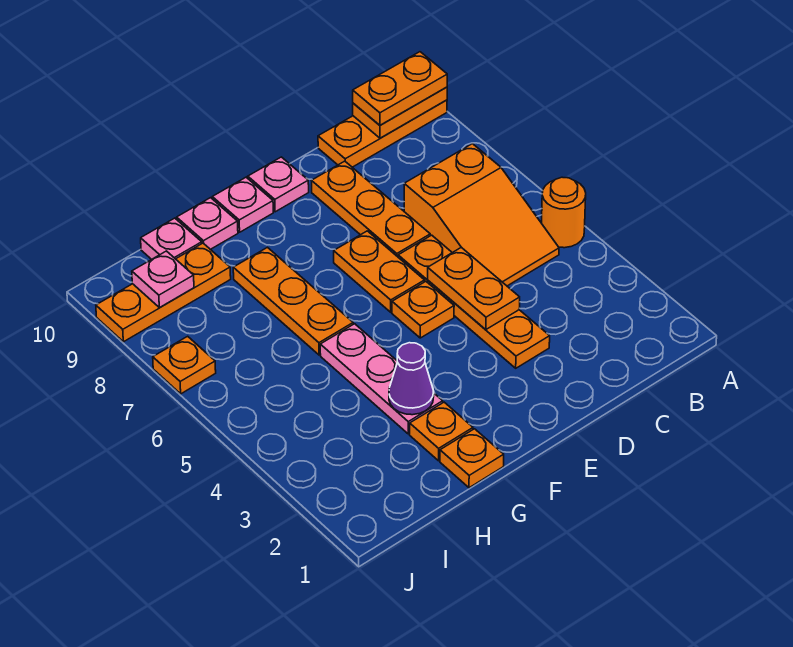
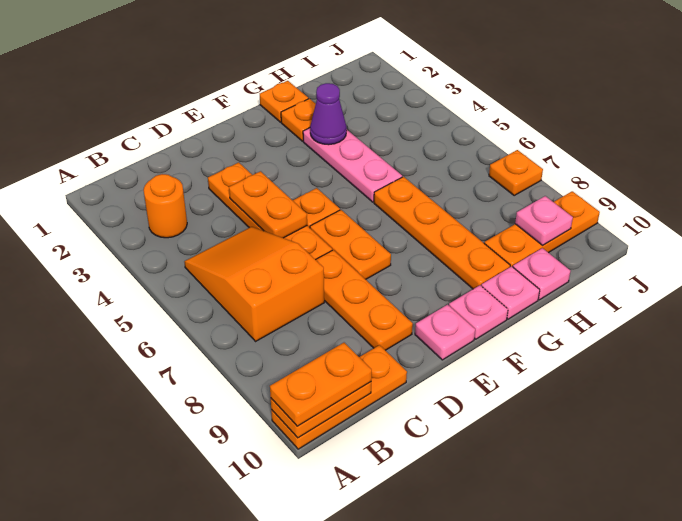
orange 1x1 round brick [542,177,586,248] -> orange 1x1 round brick moved to [144,174,187,238]
orange 1x3 plate [233,247,353,355] -> orange 1x4 plate [374,177,510,289]

